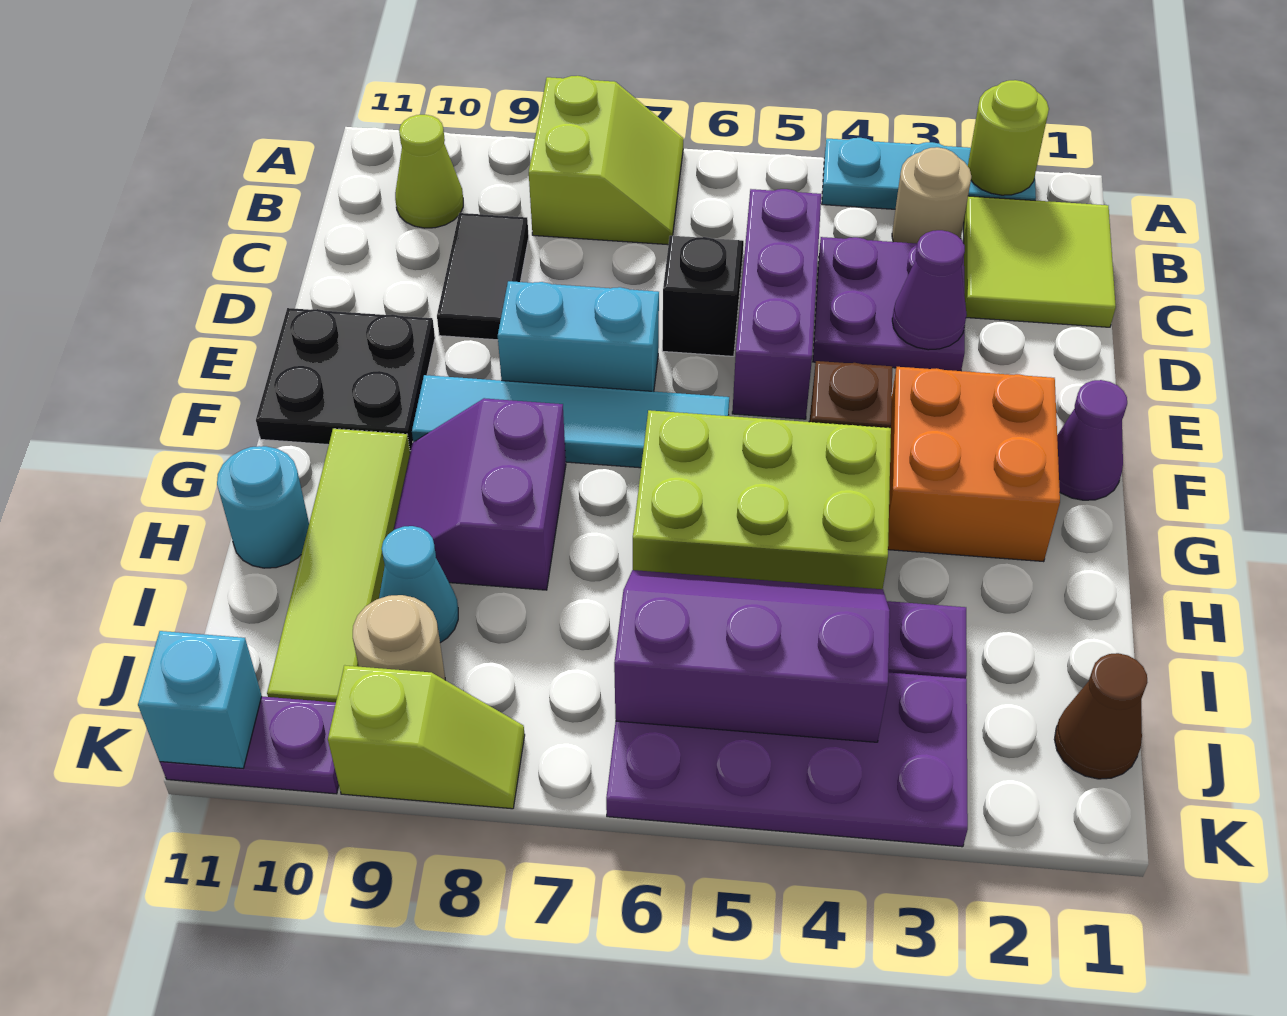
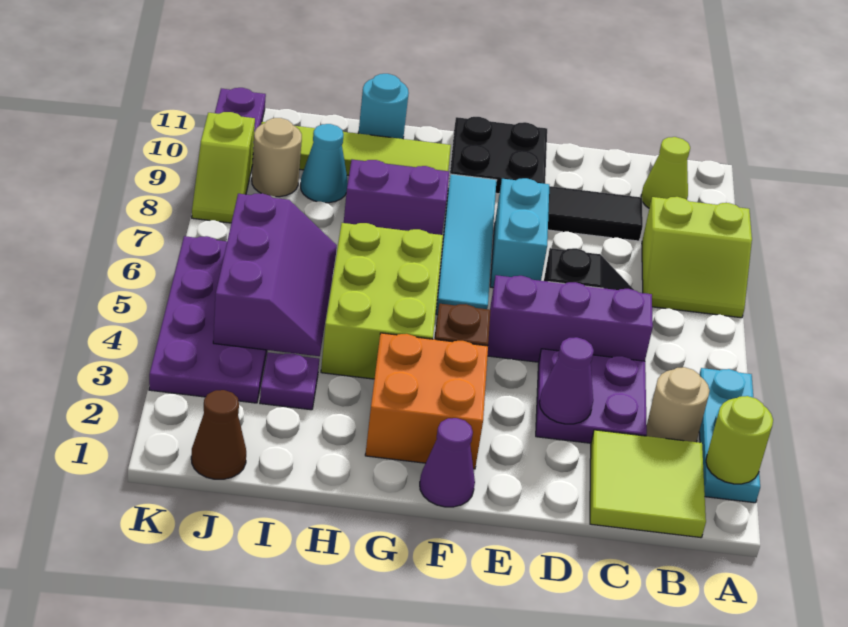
cyan 1x1 brick [138,631,262,768] -> none

